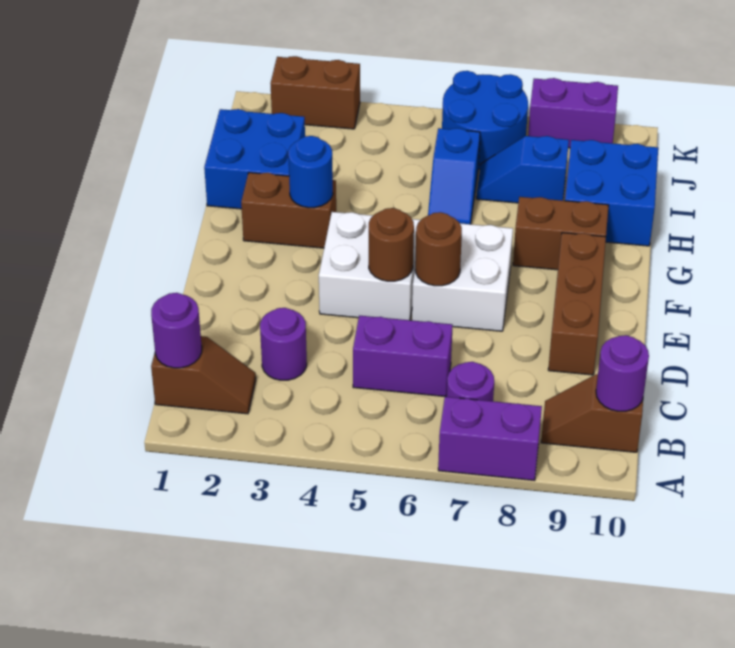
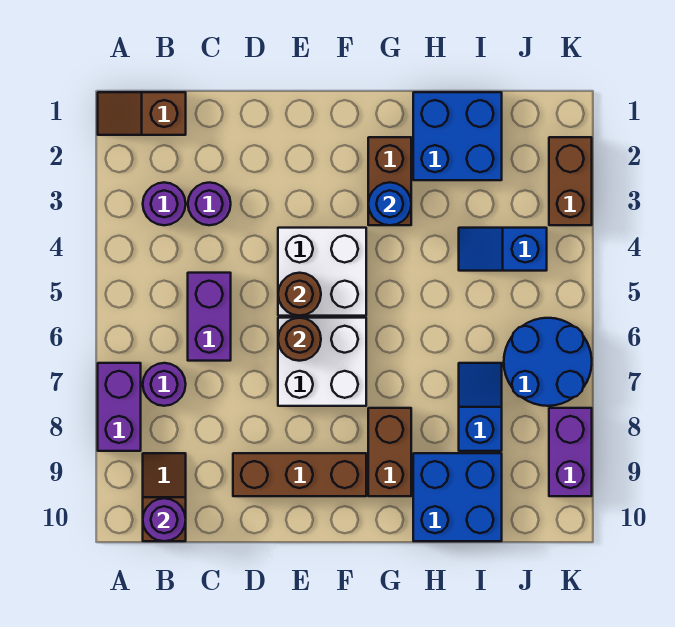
brown 1x2 slope [151,336,256,414] -> brown 1x2 slope turned to [98,92,186,135]
purple 1x1 round brick [151,293,202,368] -> purple 1x1 round brick moved to [143,182,186,225]
blue 1x2 slope [428,128,480,224] -> blue 1x2 slope moved to [459,228,547,271]

